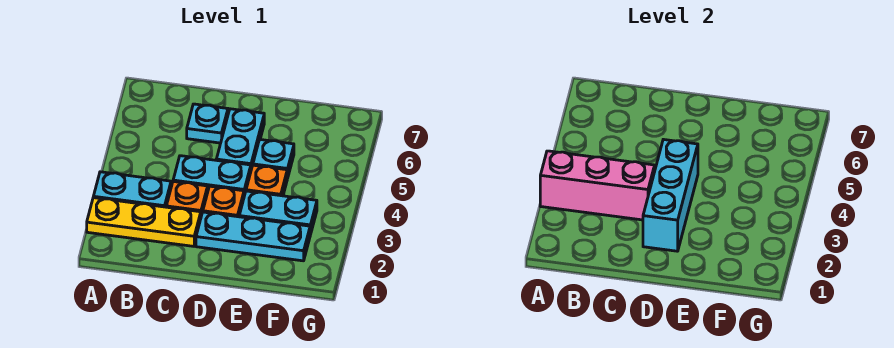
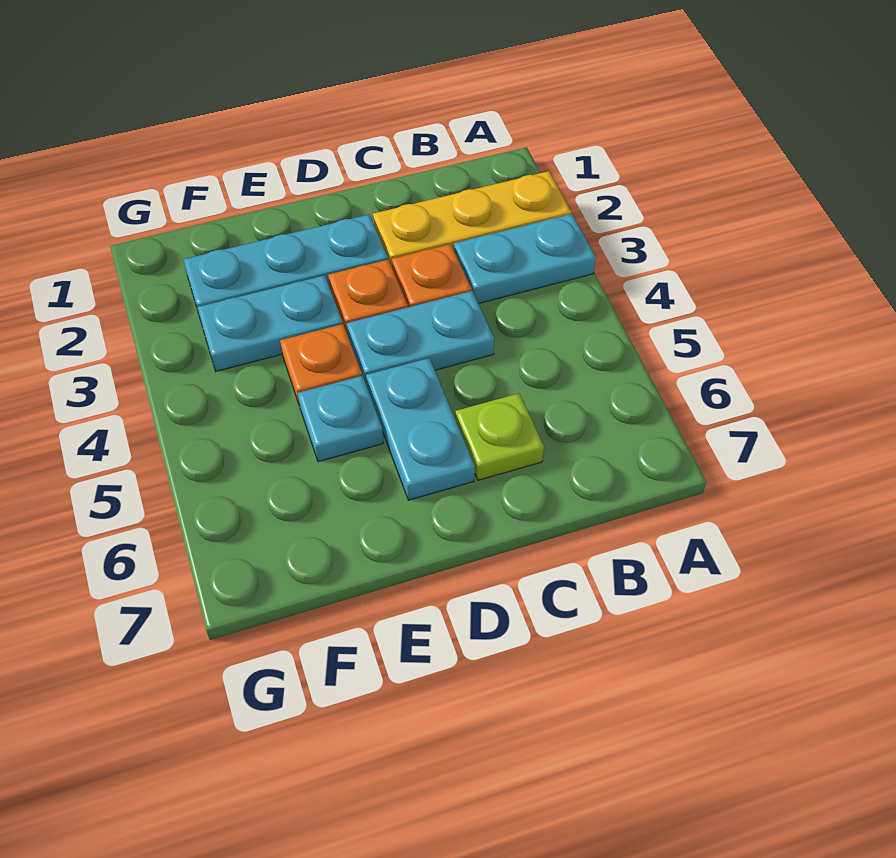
pink 1x3 brick [540,151,655,220] -> none
cyan 1x1 plate [187,104,228,143] -> lime 1x1 plate [455,393,544,480]
cyan 1x3 brick [643,139,698,251] -> none

